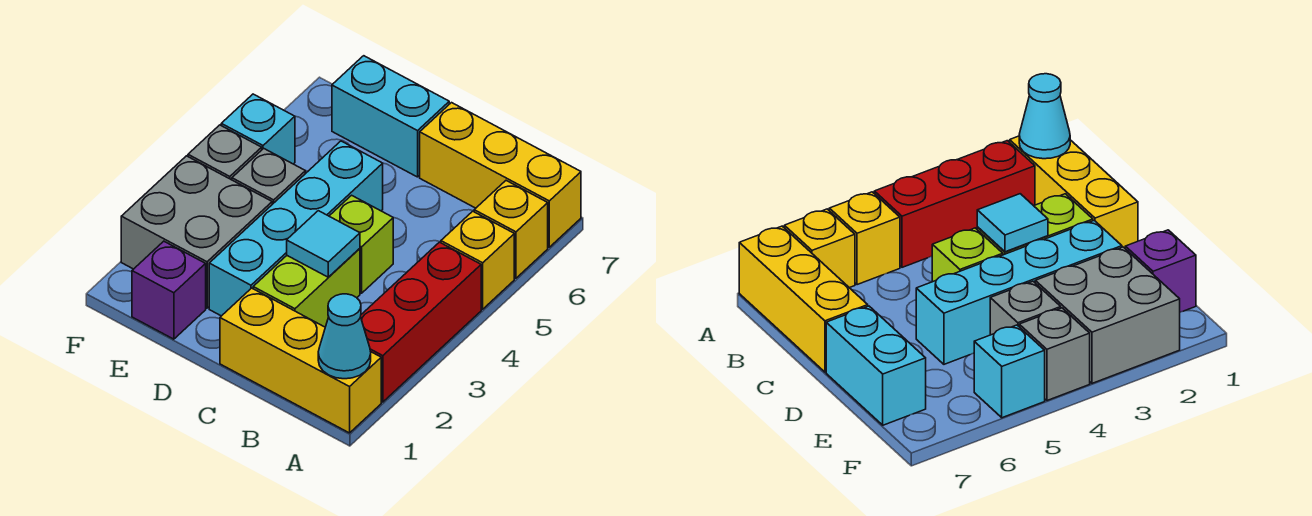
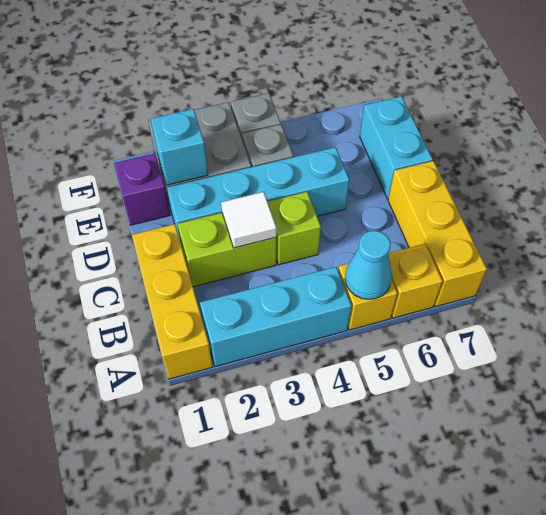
cyan 1x1 cone [318,294,371,379] -> cyan 1x1 cone moved to [345,231,392,299]
red 1x3 brick [361,242,481,402] -> cyan 1x3 brick [200,267,352,367]
cyan 1x1 tile [287,211,360,277] -> white 1x1 tile [221,192,277,248]
cyan 1x1 brick [221,94,295,164] -> cyan 1x1 brick moved to [151,109,208,185]

